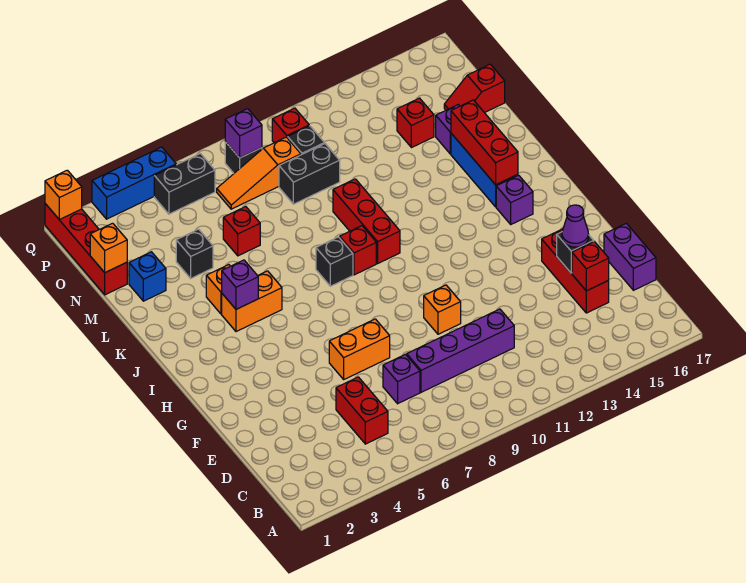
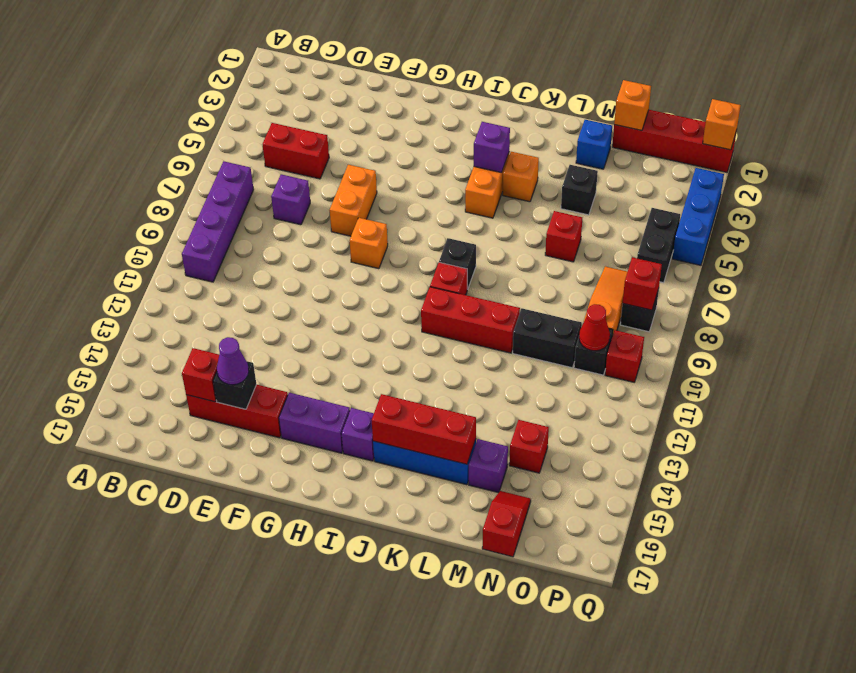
purple 1x4 brick [407,309,514,392] -> purple 1x4 brick moved to [182,161,254,282]
purple 1x2 brick [604,223,656,290] -> purple 1x2 brick moved to [279,393,350,453]
orange 1x1 brick [424,285,461,334] -> orange 1x1 brick moved to [350,218,388,269]
black 1x2 brick [279,144,340,204] -> black 1x2 brick turned to [513,308,582,368]
none -> red 1x1 cone [579,304,610,351]
purple 1x1 brick [225,109,262,158] -> red 1x1 brick [623,257,662,310]

